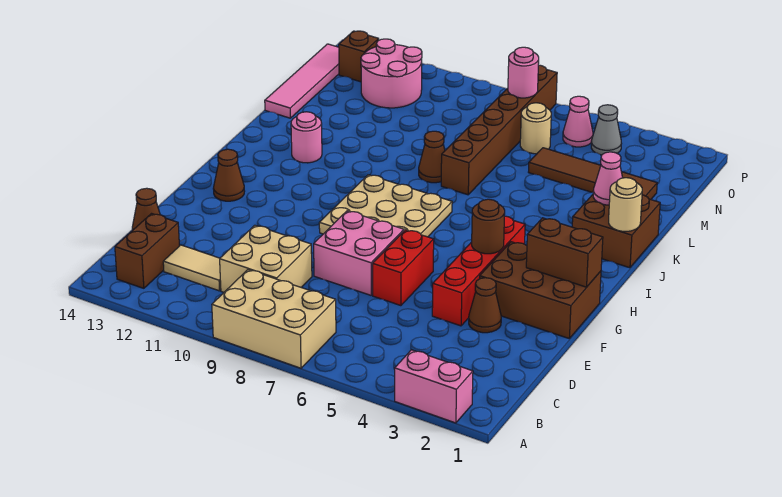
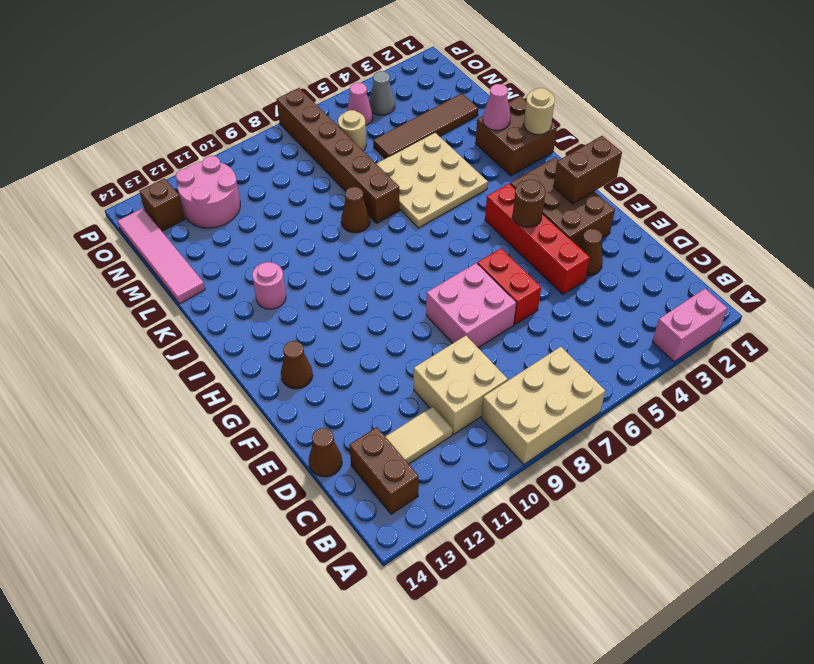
brown 2x3 brick [480,242,601,338] -> brown 2x3 brick turned to [510,157,615,247]
tan 3x3 plate [319,175,452,237] -> tan 3x3 plate moved to [376,132,488,228]
pink 1x1 round brick [508,47,539,98] -> none

